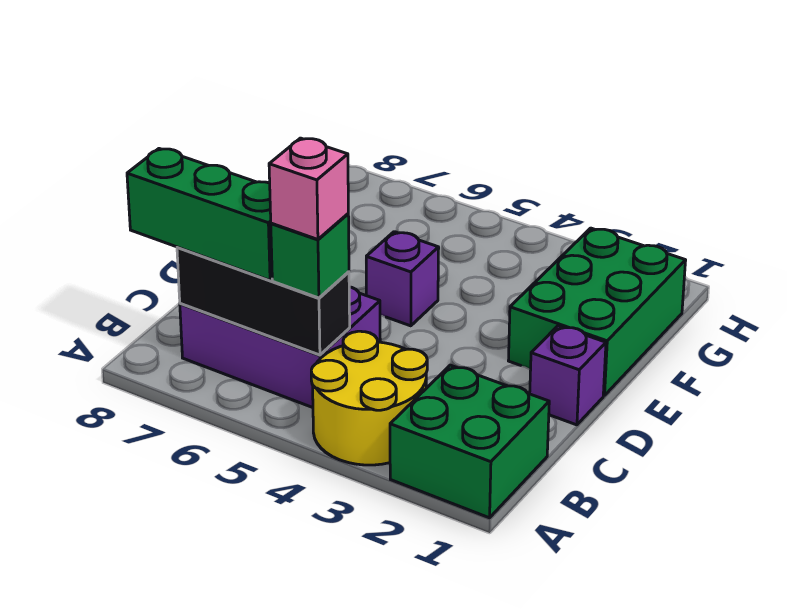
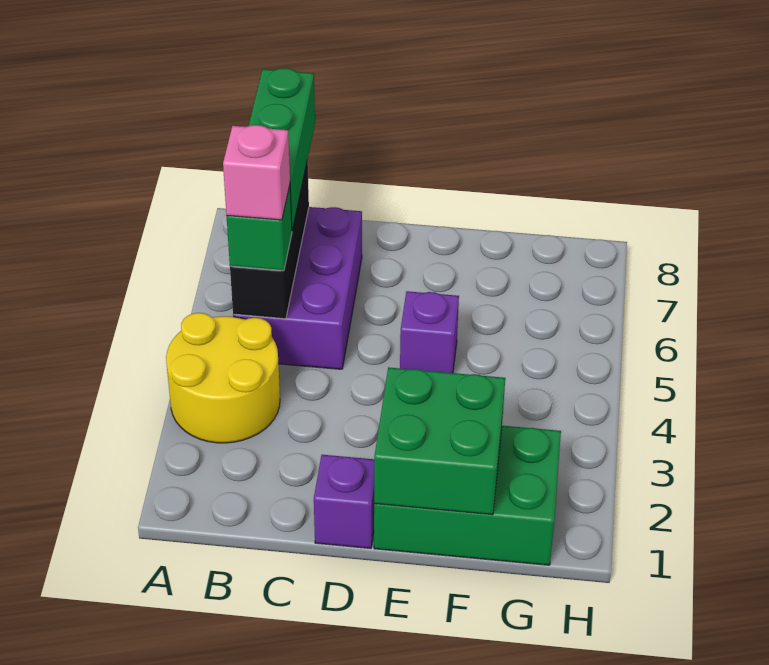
green 2x2 brick [390,365,549,518] -> green 2x2 brick moved to [374,367,505,515]

